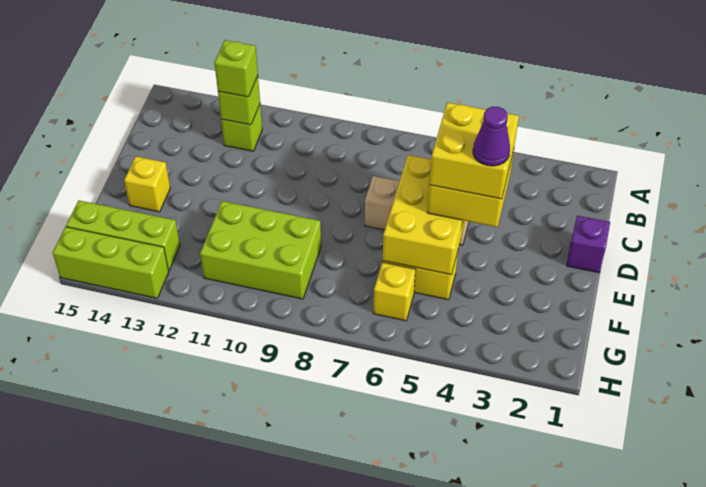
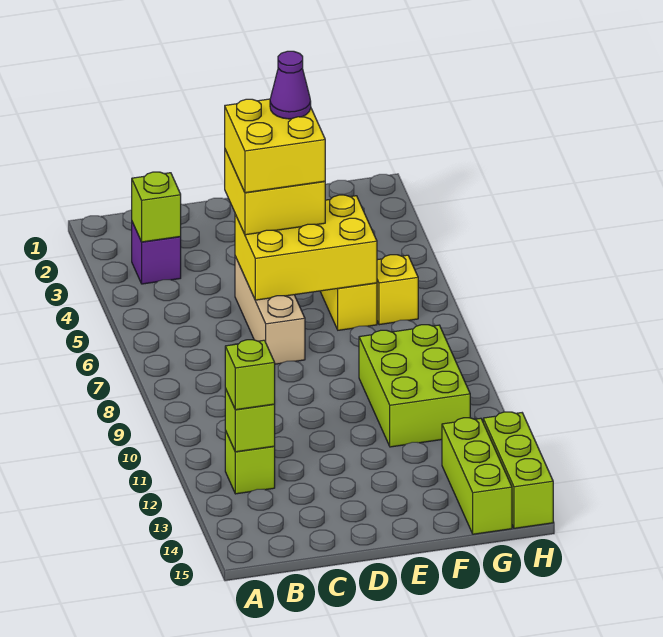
none -> lime 1x1 brick [132,172,181,242]
purple 1x1 brick [567,216,610,273] -> purple 1x1 brick moved to [132,222,181,284]
yellow 1x1 brick [124,156,170,212] -> none

